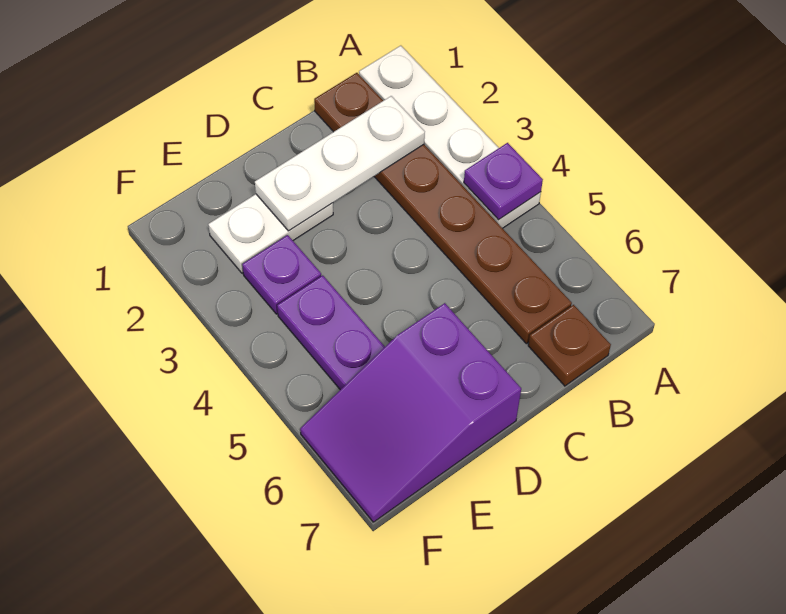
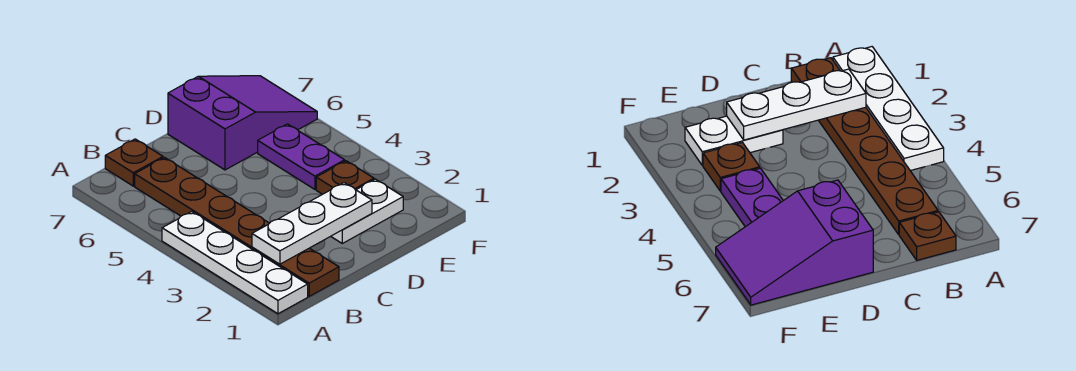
purple 1x1 plate [464,143,543,220] -> none
purple 1x1 plate [242,235,321,314] -> brown 1x1 plate [316,161,374,194]

